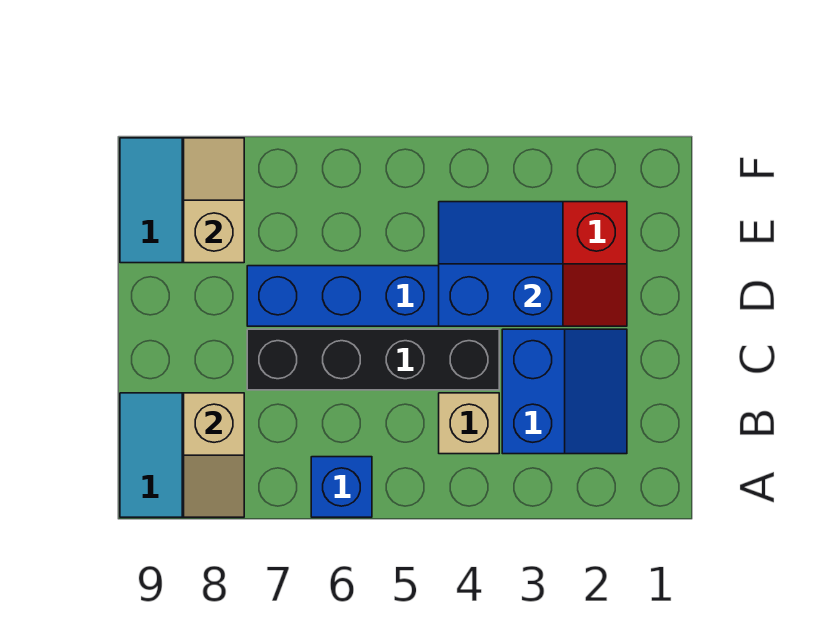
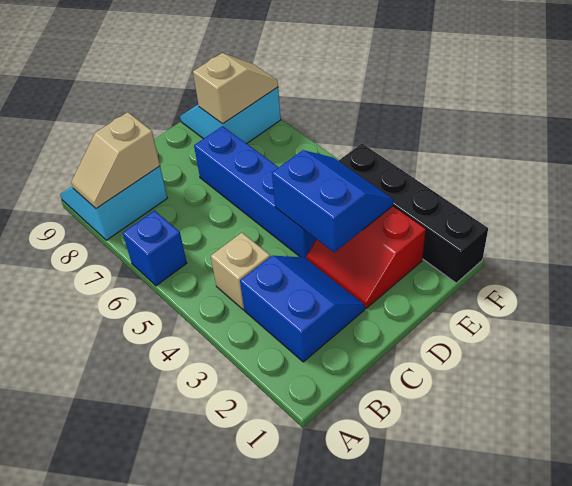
blue 2x2 slope [502,329,627,454] -> blue 2x2 slope turned to [240,256,365,362]
black 1x4 brick [247,329,499,390] -> black 1x4 brick moved to [339,144,488,283]

